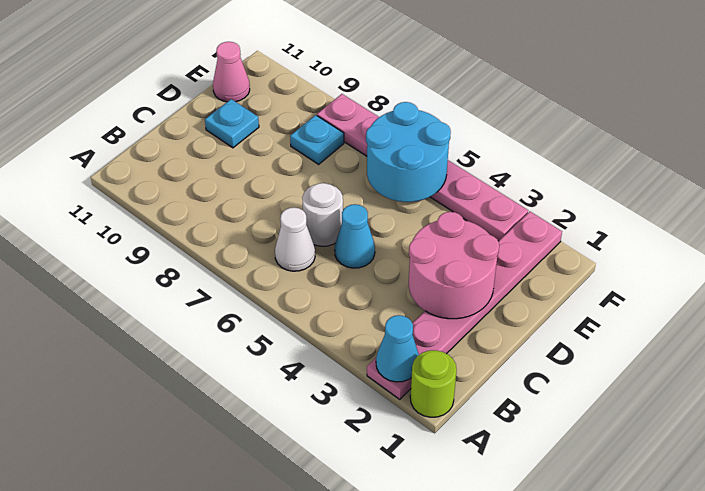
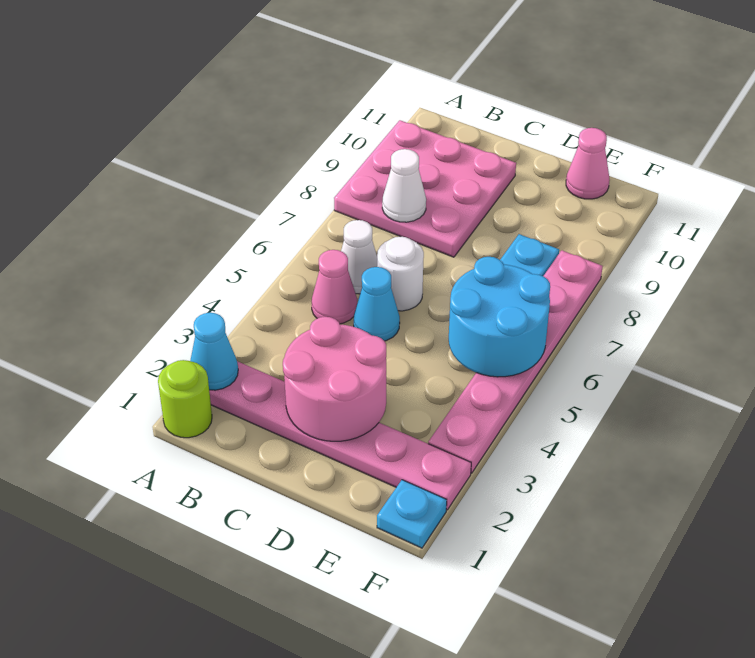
none -> pink 3x3 plate [334,120,516,257]
none -> pink 1x1 cone [312,250,357,324]
none -> white 1x1 cone [382,149,426,222]
cyan 1x1 plate [205,99,259,148] -> cyan 1x1 plate moved to [377,480,447,548]

